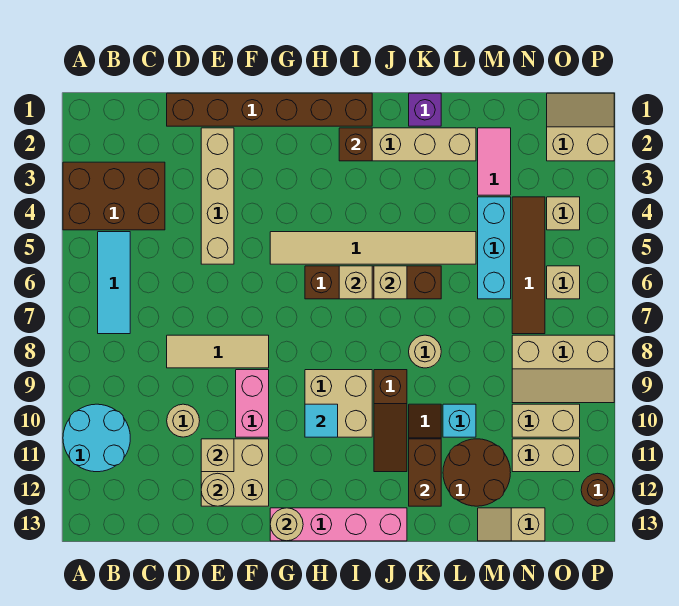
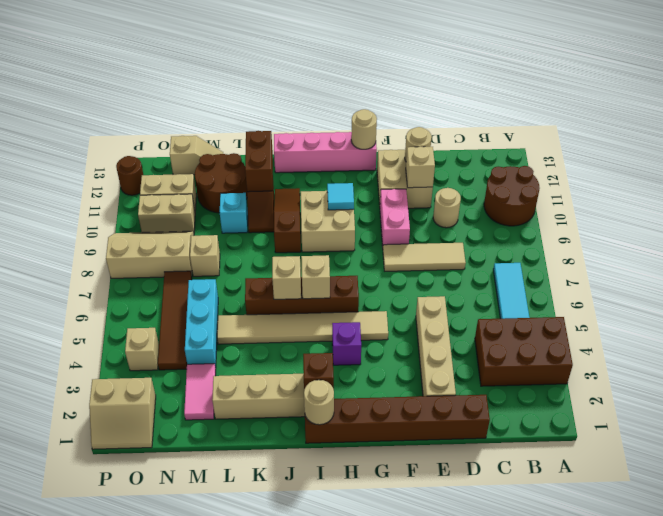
cyan 2x2 round brick [63,404,130,472] -> brown 2x2 round brick [484,166,540,226]
purple 1x1 brick [409,93,441,126] -> purple 1x1 brick moved to [332,322,361,365]
tan 1x1 round brick [409,335,441,368] -> tan 1x1 round brick moved to [304,380,334,425]
tan 1x1 brick [547,266,580,299] -> tan 1x1 brick moved to [190,235,220,276]

